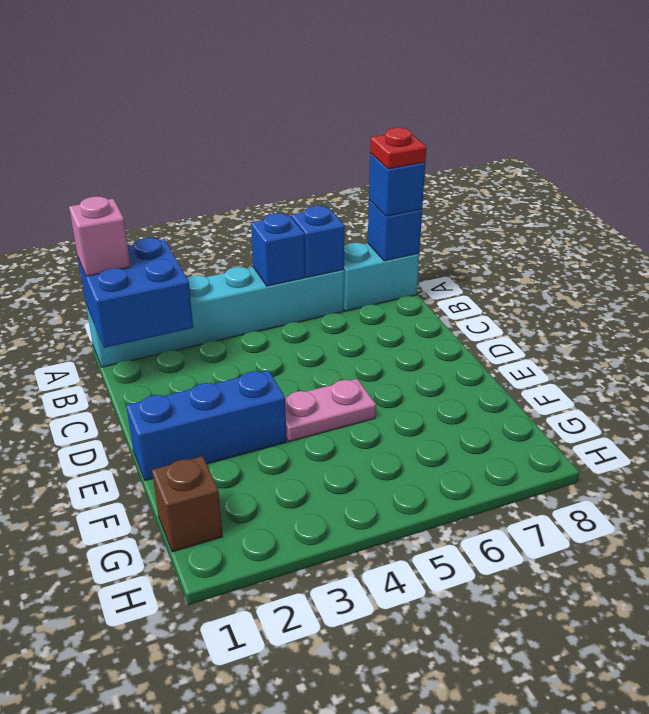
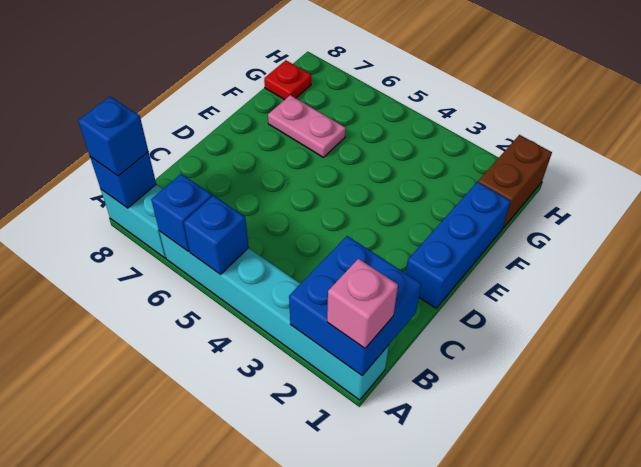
red 1x1 plate [370,128,426,169] -> red 1x1 plate moved to [264,60,311,100]
blue 1x3 brick [126,370,286,481] -> blue 1x3 brick turned to [406,182,511,308]
pink 1x2 plate [285,379,376,442] -> pink 1x2 plate moved to [268,95,346,157]
brown 1x1 brick [152,456,223,552] -> brown 1x2 brick [478,135,552,229]

